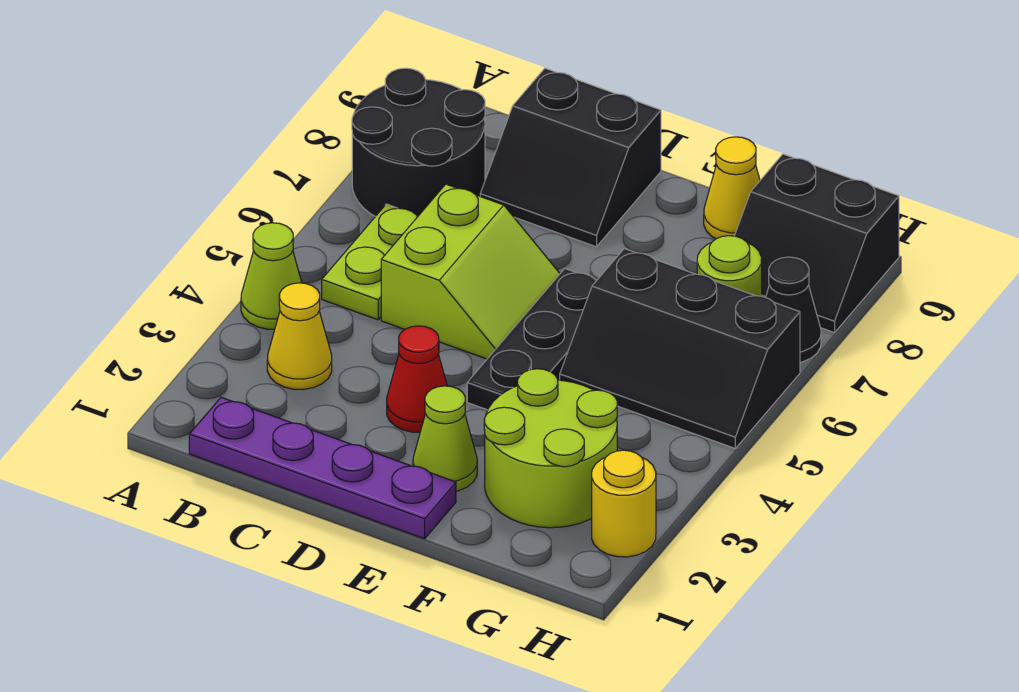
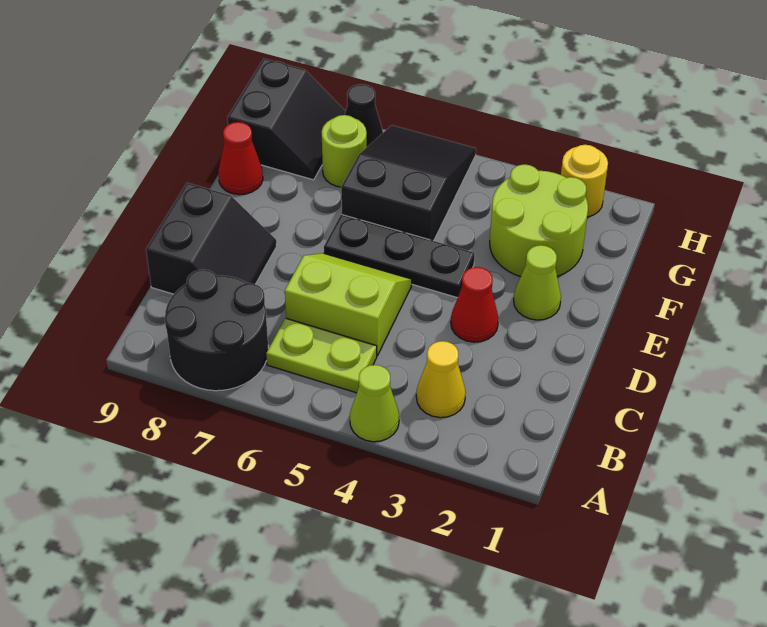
purple 1x4 plate [189,397,456,539] -> none
black 2x3 slope [560,249,800,448] -> black 2x3 slope turned to [341,125,476,241]
yellow 1x1 cone [704,137,760,239] -> red 1x1 cone [218,122,263,195]

